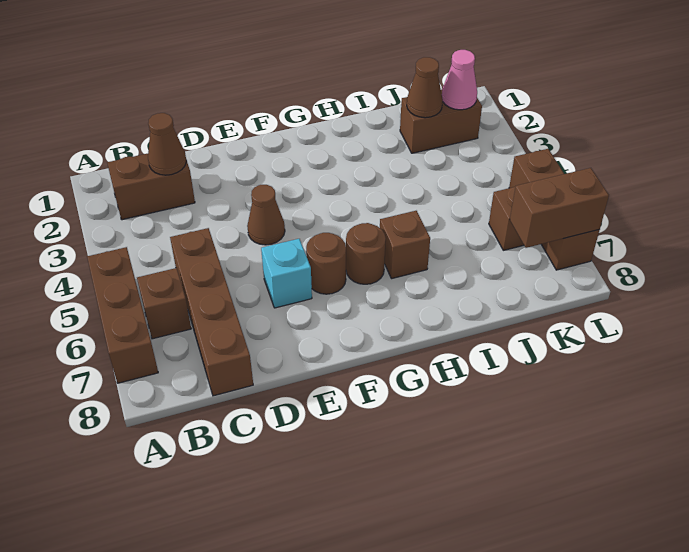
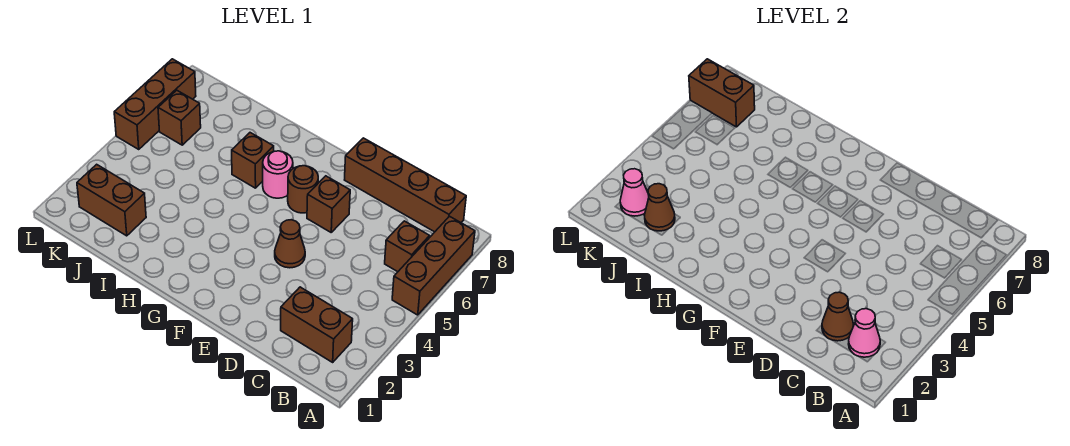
none -> pink 1x1 cone [849,309,880,357]
brown 1x4 brick [170,228,253,396] -> brown 1x4 brick turned to [345,138,466,232]
cyan 1x1 brick [261,239,312,308] -> brown 1x1 brick [307,176,350,232]
brown 1x1 round brick [346,223,386,284] -> pink 1x1 round brick [263,151,293,198]

